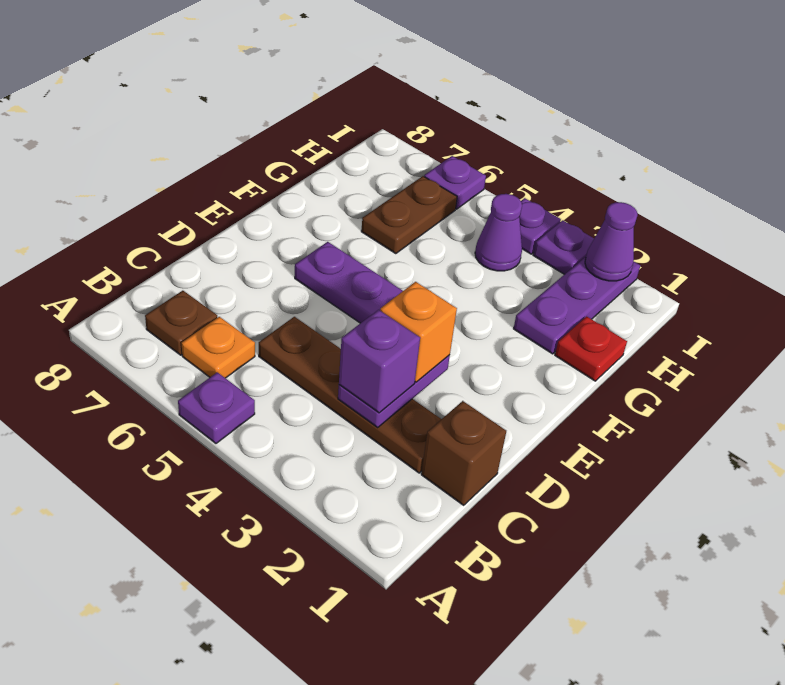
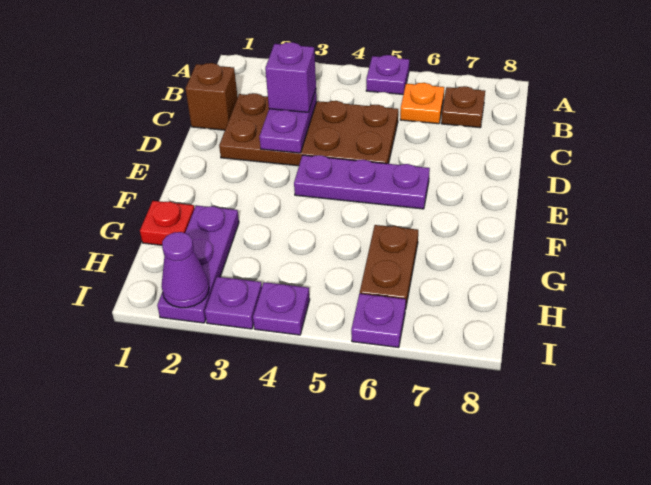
brown 1x4 plate [259,317,441,473] -> brown 2x4 plate [219,93,398,166]
orange 1x1 brick [380,282,457,382] -> none
purple 1x1 cone [475,194,522,271] -> none

